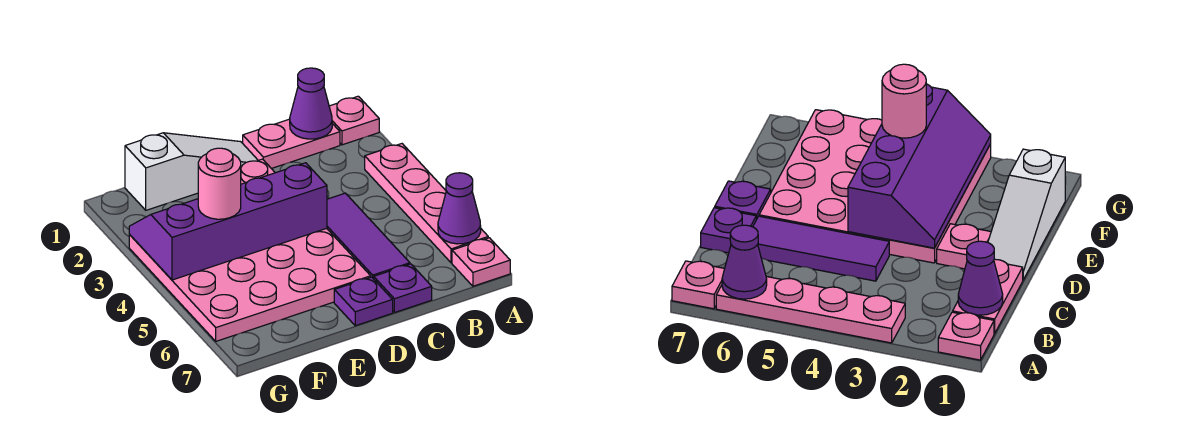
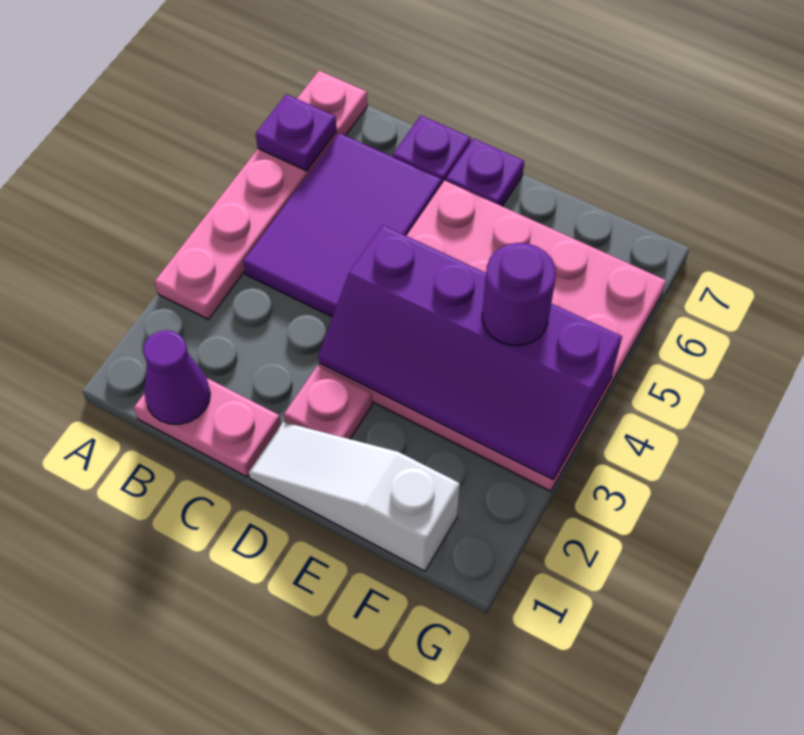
pink 1x1 plate [329,96,379,145] -> none
purple 1x1 cone [438,173,481,244] -> purple 1x1 plate [256,94,337,171]
purple 1x3 tile [327,193,410,279] -> purple 2x3 tile [243,133,442,317]
pink 1x1 round brick [198,148,241,219] -> purple 1x1 round brick [482,243,556,346]

